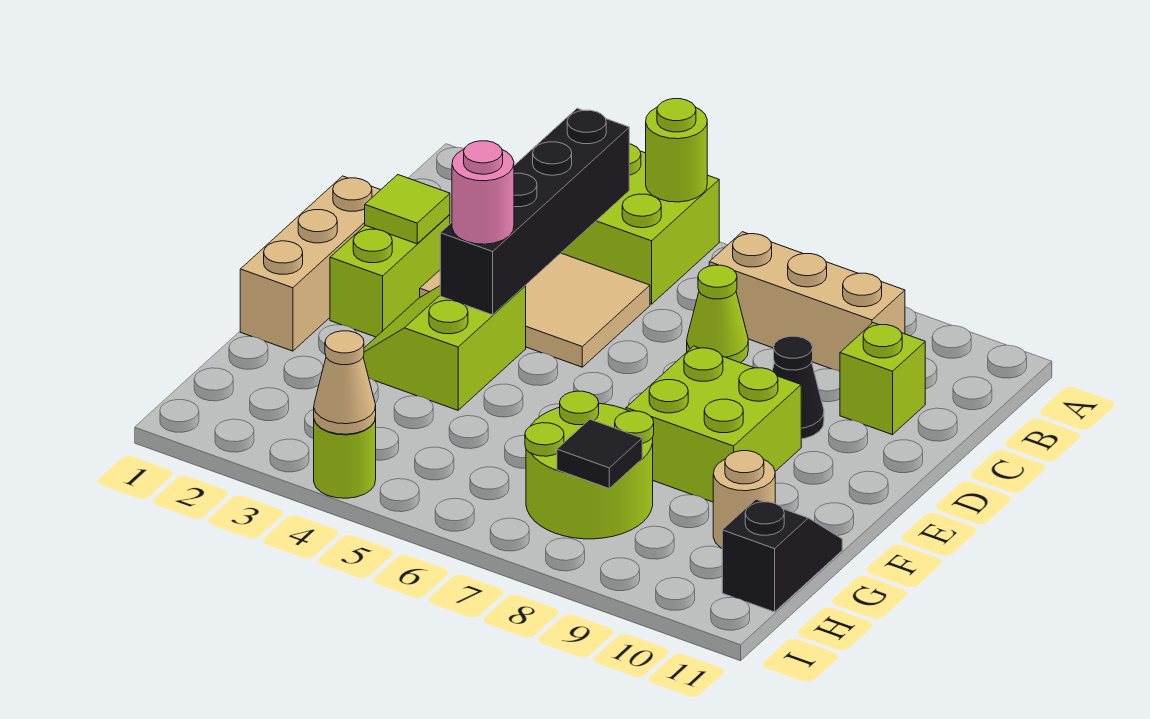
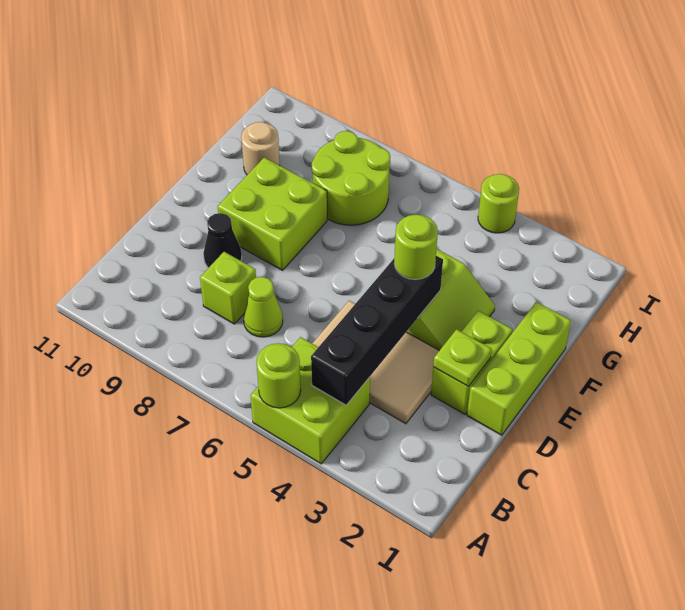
tan 1x3 brick [709,232,905,371] -> none
lime 1x1 brick [840,323,925,435] -> lime 1x1 brick moved to [200,252,256,324]
tan 1x3 brick [240,176,380,351] -> lime 1x3 brick [467,302,571,435]
lime 1x1 tile [365,175,450,244] -> lime 1x1 plate [433,329,492,387]
pink 1x1 round brick [452,141,514,244] -> lime 1x1 round brick [394,215,438,280]
black 1x2 slope [722,499,842,612] -> none
black 1x1 tile [557,419,642,488] -> none
tan 1x1 cone [314,331,376,434] -> none

